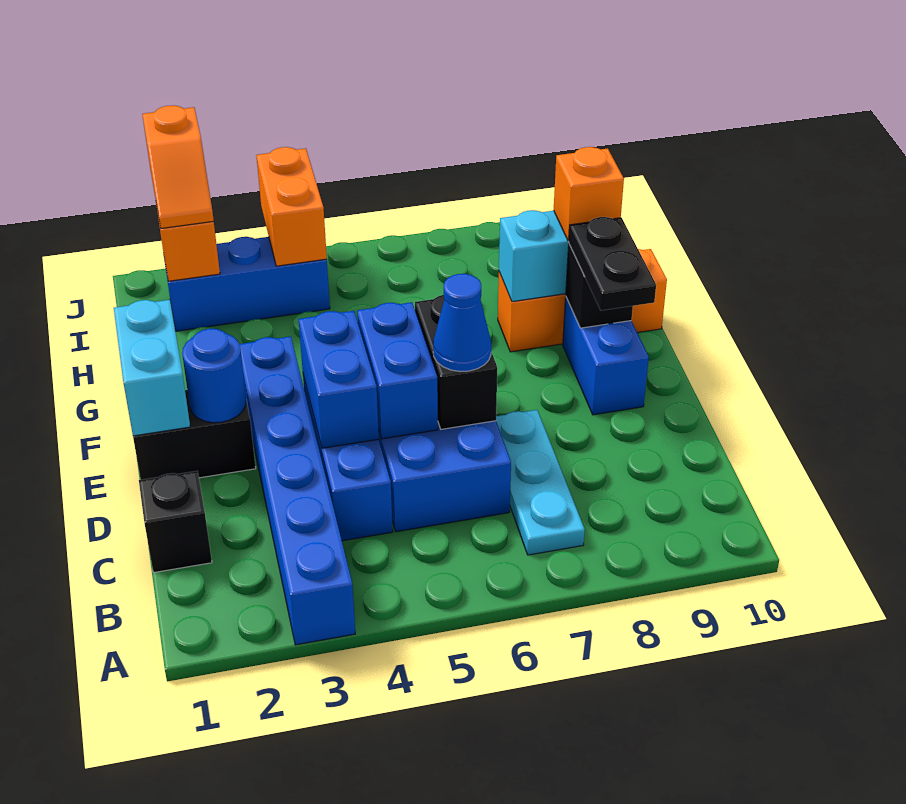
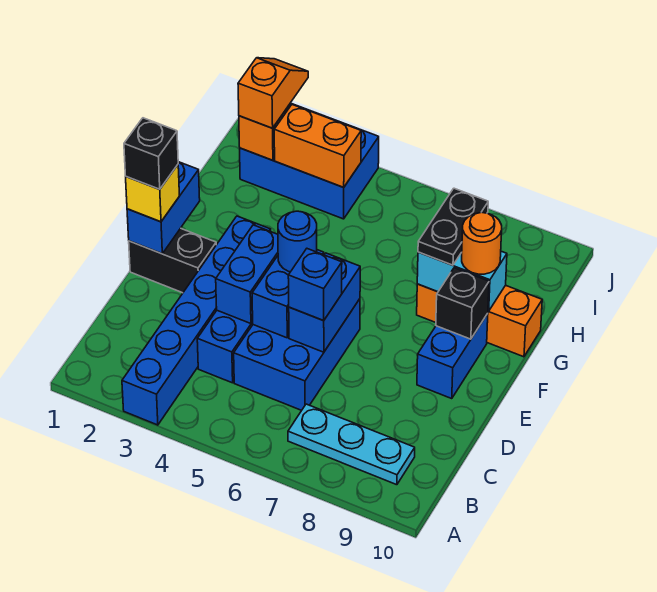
cyan 1x3 plate [496,410,585,555] -> cyan 1x3 plate turned to [288,404,415,485]
black 1x1 brick [139,471,212,572] -> black 1x1 brick moved to [124,118,178,189]
black 1x2 brick [415,295,497,429] -> blue 1x2 brick [289,253,360,352]
blue 1x1 cone [433,274,491,371] -> blue 1x1 brick [288,249,342,321]
cyan 1x2 brick [114,300,190,436] -> blue 1x2 brick [127,162,200,254]
none -> yellow 1x1 brick [126,165,179,222]
blue 1x1 round brick [182,329,246,423] -> blue 1x1 round brick moved to [278,211,317,272]
black 1x2 plate [569,217,656,311] -> black 1x2 plate moved to [418,188,488,265]
orange 1x1 brick [554,147,624,241] -> orange 1x1 round brick [462,212,502,274]
blue 1x3 brick [164,237,330,331] -> blue 2x3 brick [240,103,379,219]
orange 1x2 slope [142,105,214,228] -> orange 1x2 slope turned to [238,58,308,128]
orange 1x2 brick [256,147,327,266] -> orange 1x2 brick turned to [274,105,361,187]

